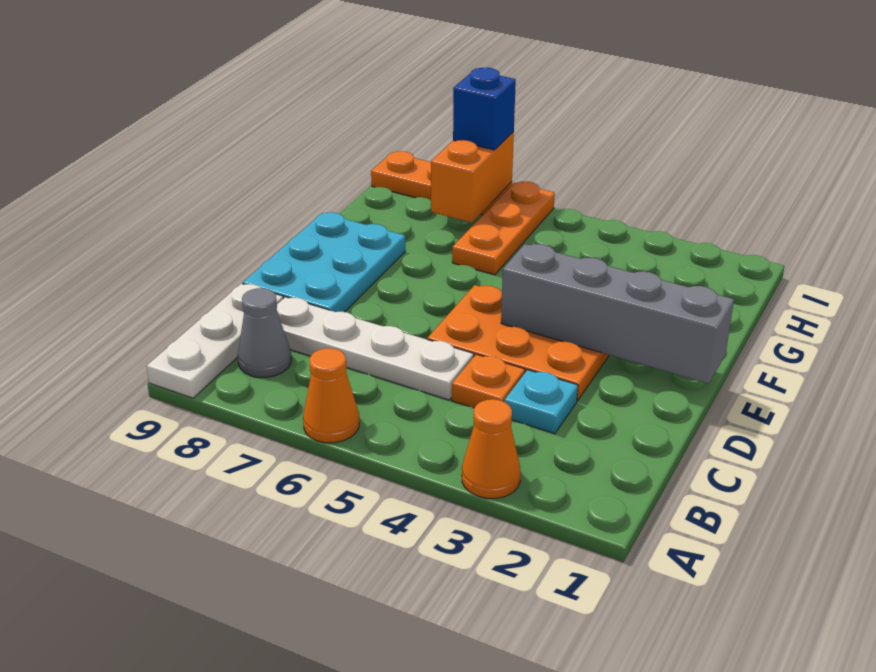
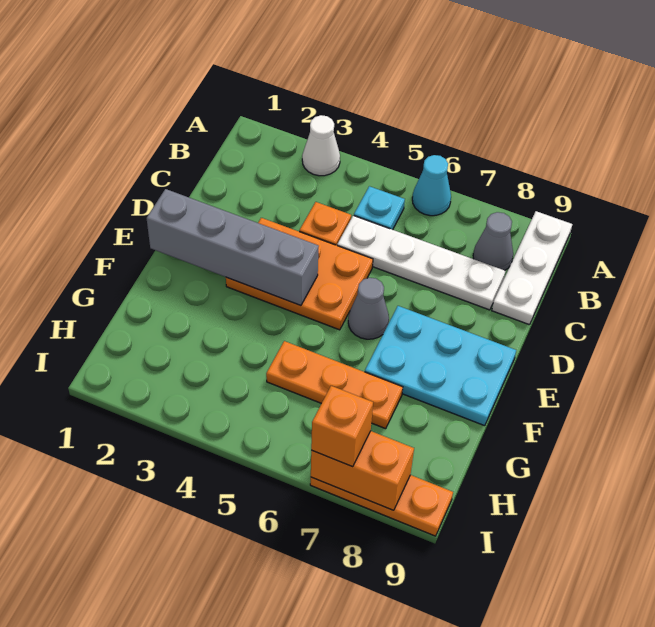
orange 1x1 cone [462,399,521,498] -> white 1x1 cone [302,115,340,176]
orange 1x1 cone [303,348,359,443] -> cyan 1x1 cone [412,155,451,216]
cyan 1x1 plate [504,370,578,434] -> cyan 1x1 plate moved to [354,186,405,230]
cyan 2x3 plate [243,212,405,312] -> cyan 2x3 plate turned to [365,306,516,426]
none -> grey 1x1 cone [348,278,389,339]
orange 1x3 plate [452,182,555,275] -> orange 1x3 plate turned to [266,341,403,429]
orange 1x2 brick [431,132,514,223] -> orange 1x2 brick turned to [311,431,414,510]
blue 1x1 brick [453,68,516,150] -> orange 1x1 brick [311,386,373,467]

